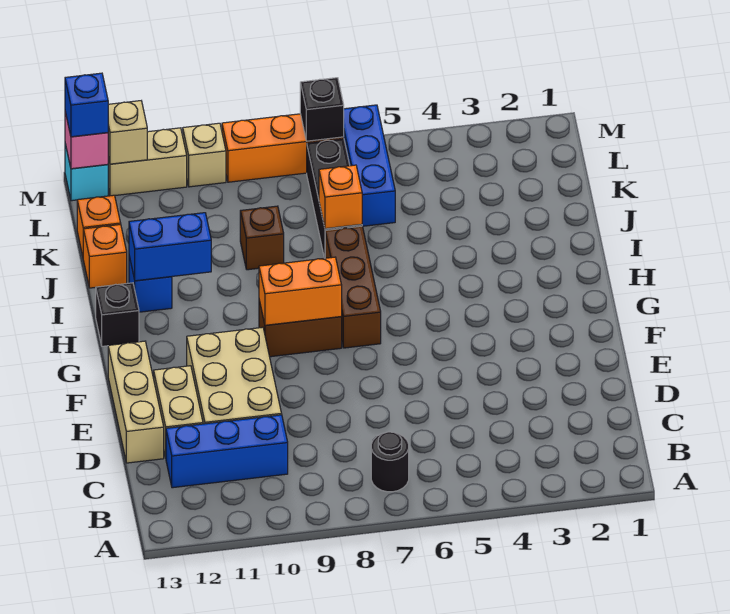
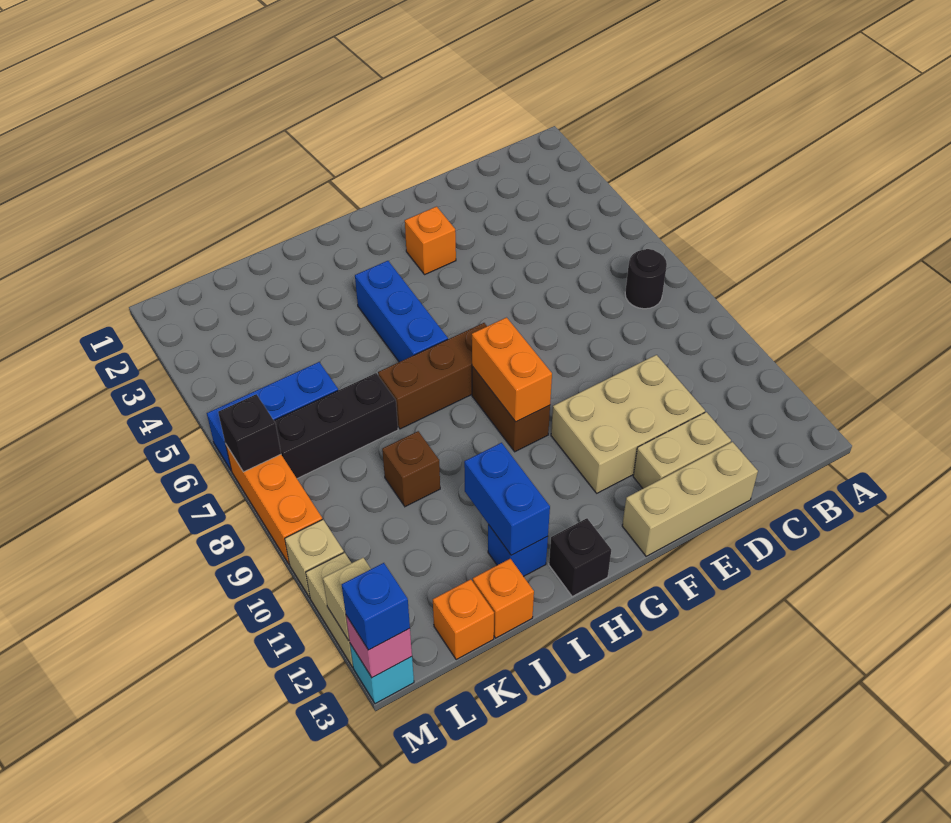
blue 1x3 brick [166,415,288,488] -> blue 1x3 brick moved to [355,261,448,362]
orange 1x1 brick [319,165,362,229] -> orange 1x1 brick moved to [405,207,456,274]

